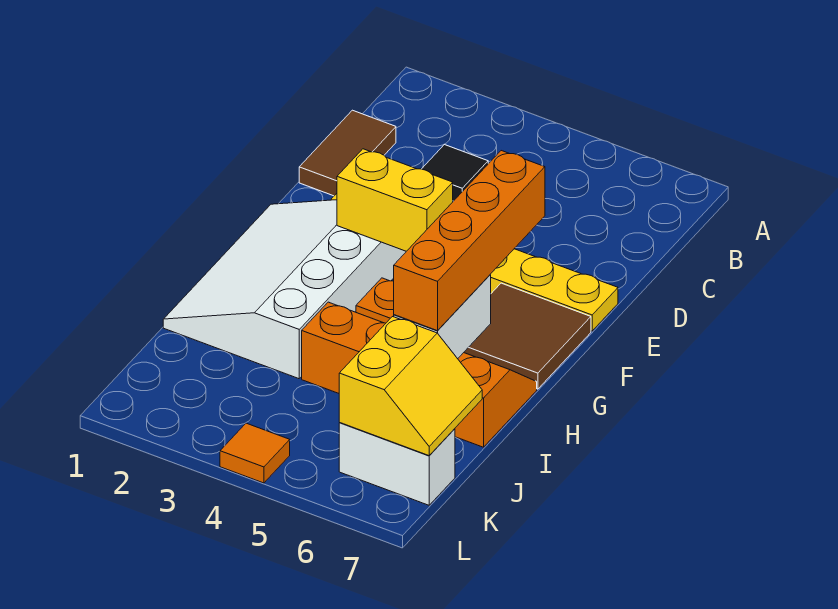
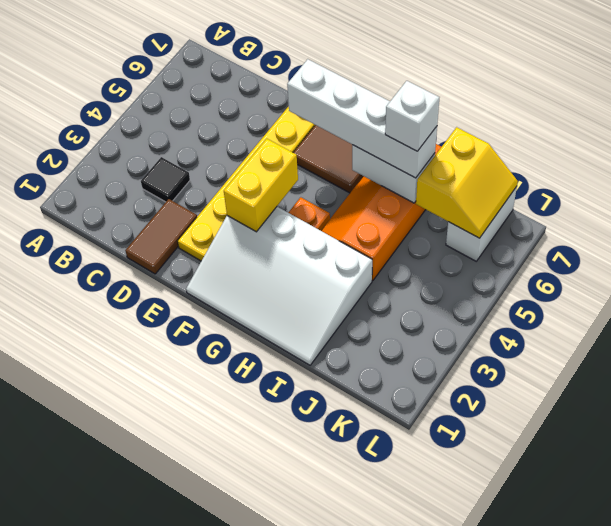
brown 1x2 tile [299,110,396,196] -> brown 1x2 tile turned to [125,199,197,274]
orange 1x4 brick [394,151,545,331] -> white 1x4 brick [287,59,437,178]
none -> white 1x1 brick [385,81,439,151]
yellow 2x2 slope [339,317,482,456] -> yellow 2x2 slope turned to [416,127,518,238]
orange 1x1 tile [220,423,290,483] -> none

